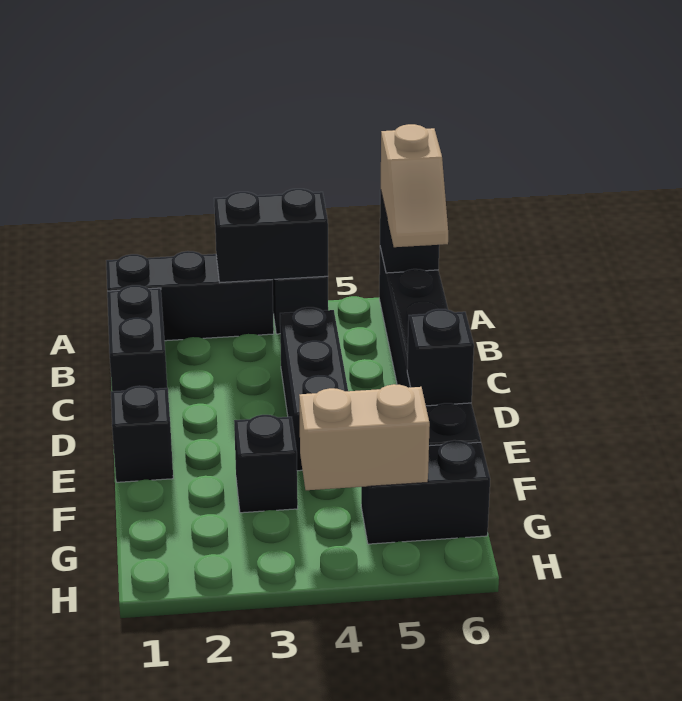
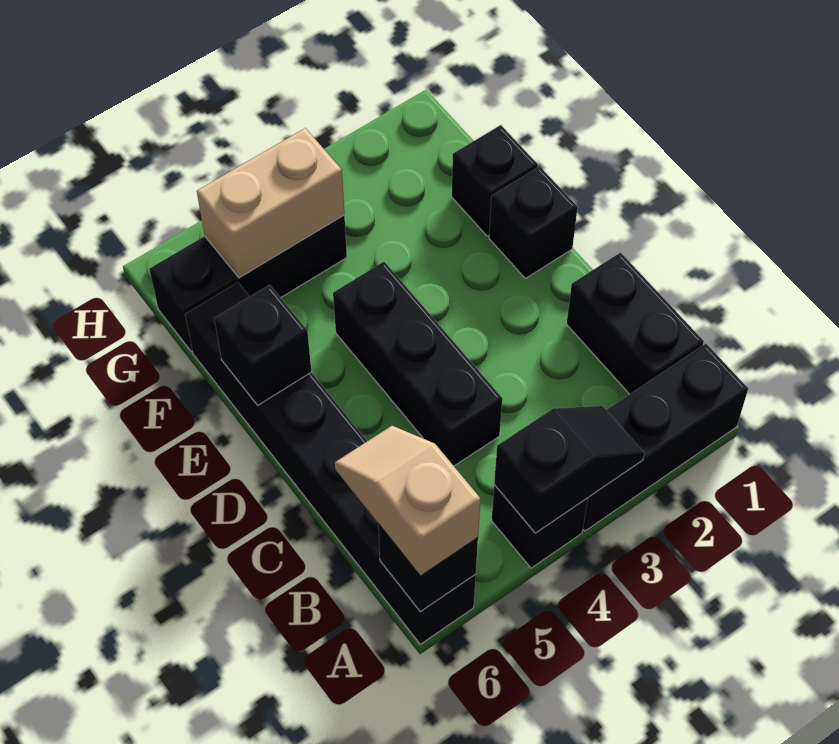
black 1x2 brick [214,189,328,282] -> black 1x2 slope [494,406,644,533]
black 1x1 brick [234,415,298,513] -> black 1x1 brick moved to [452,125,538,236]
black 1x2 brick [361,440,490,544] -> black 1x3 brick [149,215,347,352]

